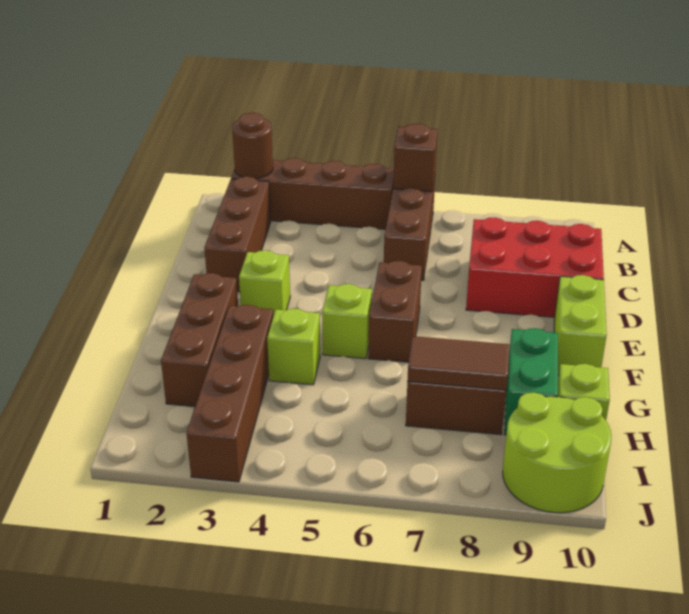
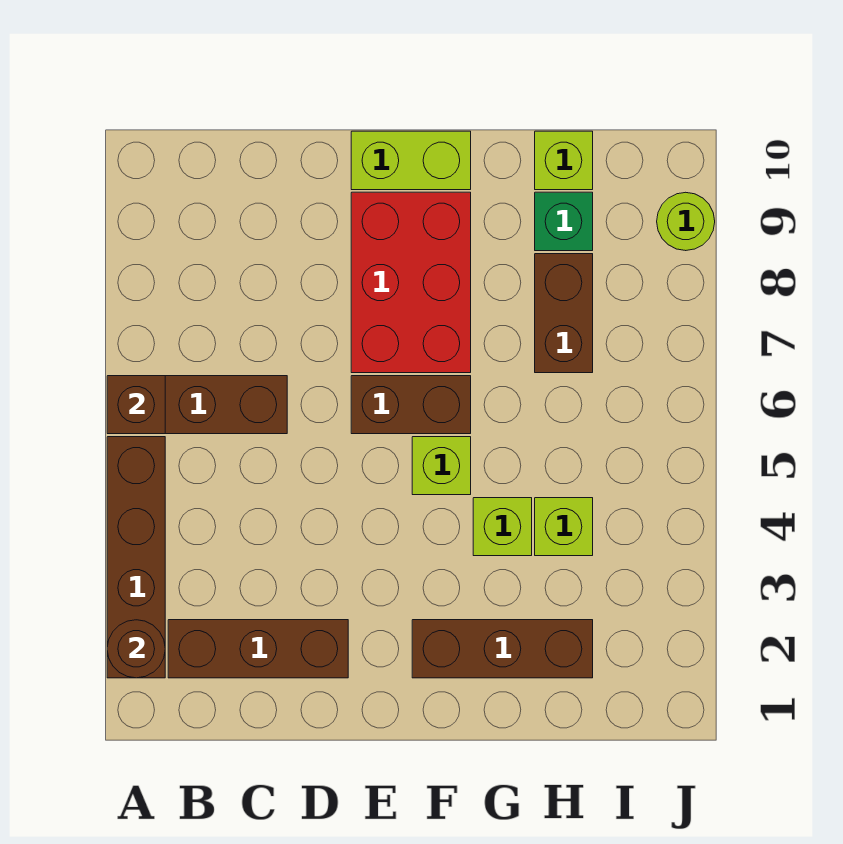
red 2x3 brick [466,217,604,317] -> red 2x3 brick moved to [351,192,471,373]
lime 1x1 brick [239,250,290,316] -> lime 1x1 brick moved to [535,498,593,556]
brown 1x4 brick [186,305,273,482] -> none
green 1x2 brick [504,328,558,435] -> green 1x1 brick [535,192,593,251]
brown 1x2 tile [407,336,510,390] -> none
lime 2x2 round brick [503,393,611,513] -> lime 1x1 round brick [657,192,715,251]

